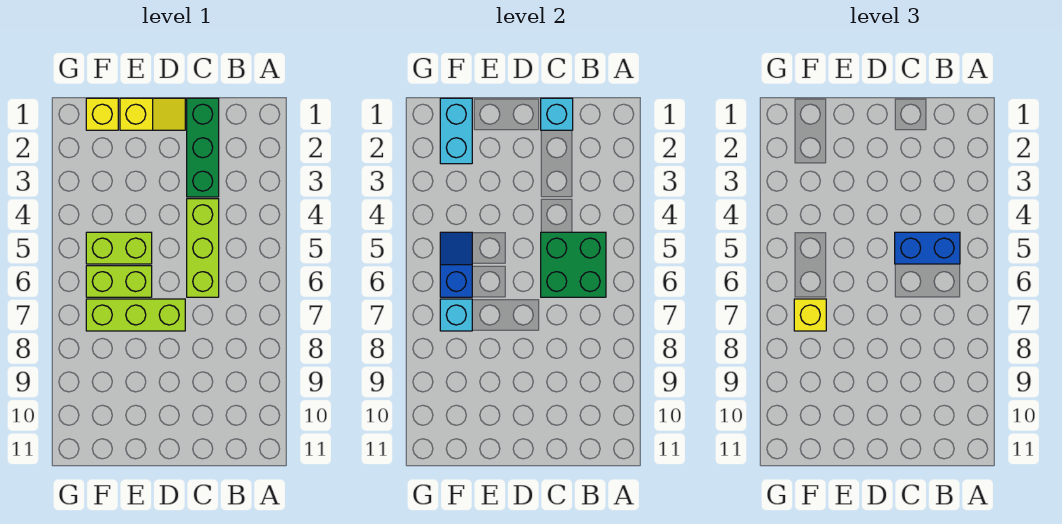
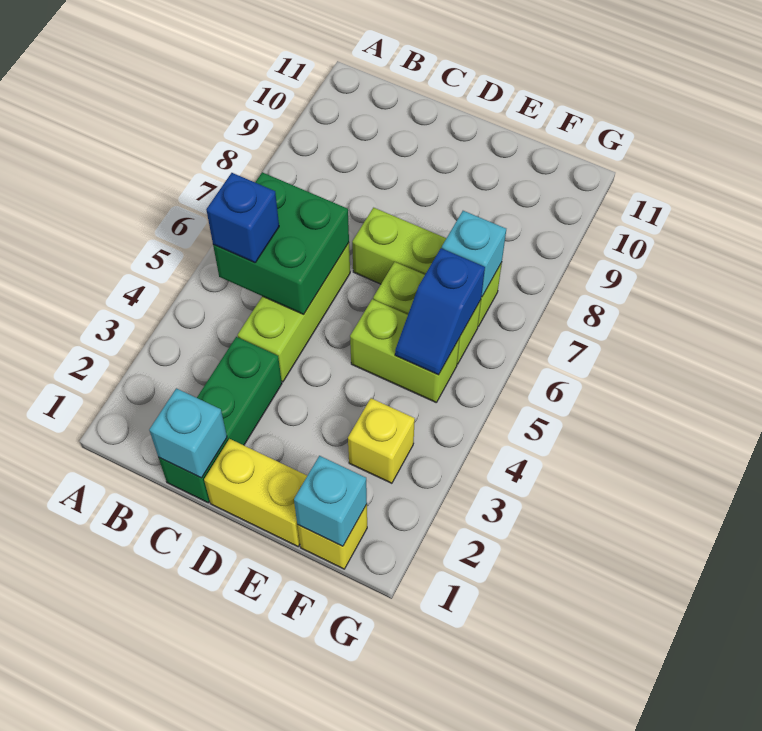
blue 1x2 brick [895,232,960,264] -> blue 1x1 brick [206,173,279,263]
yellow 1x2 slope [120,98,185,130] -> yellow 1x2 brick [204,439,307,546]
cyan 1x2 brick [440,98,472,164] -> cyan 1x1 brick [294,456,367,546]
yellow 1x1 brick [794,299,826,331] -> yellow 1x1 brick moved to [348,398,415,483]

